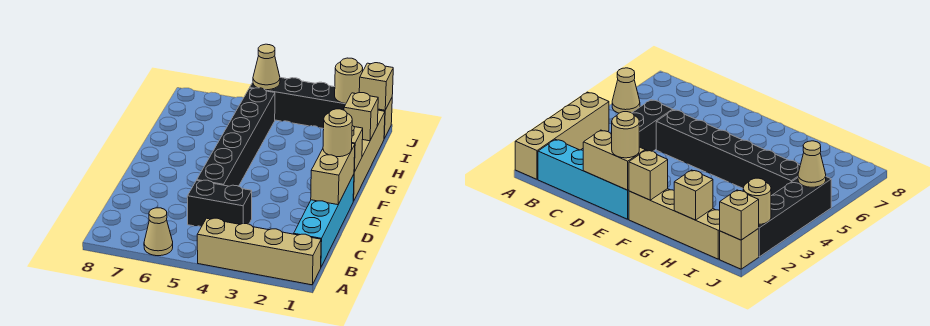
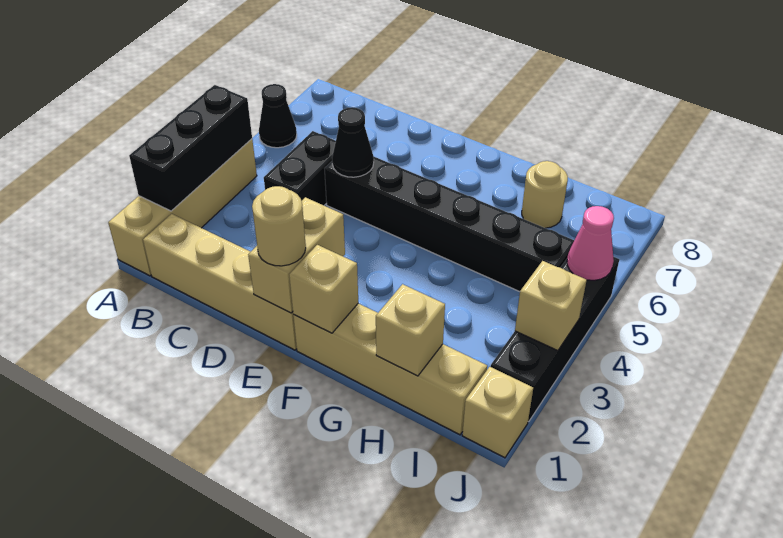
none -> black 1x3 brick [129,85,252,211]
tan 1x1 cone [144,208,173,256] -> black 1x1 cone [259,84,297,148]
cyan 1x4 brick [294,174,354,267] -> tan 1x4 brick [143,214,297,350]
tan 1x2 brick [311,143,355,205] -> tan 1x2 brick turned to [248,197,345,313]
none -> black 1x1 cone [332,107,374,177]
tan 1x1 brick [359,63,393,110] -> tan 1x1 brick moved to [515,261,587,351]
tan 1x1 round brick [335,58,363,104] -> tan 1x1 round brick moved to [522,161,568,228]
tan 1x1 cone [253,44,280,90] -> pink 1x1 cone [567,206,614,280]

